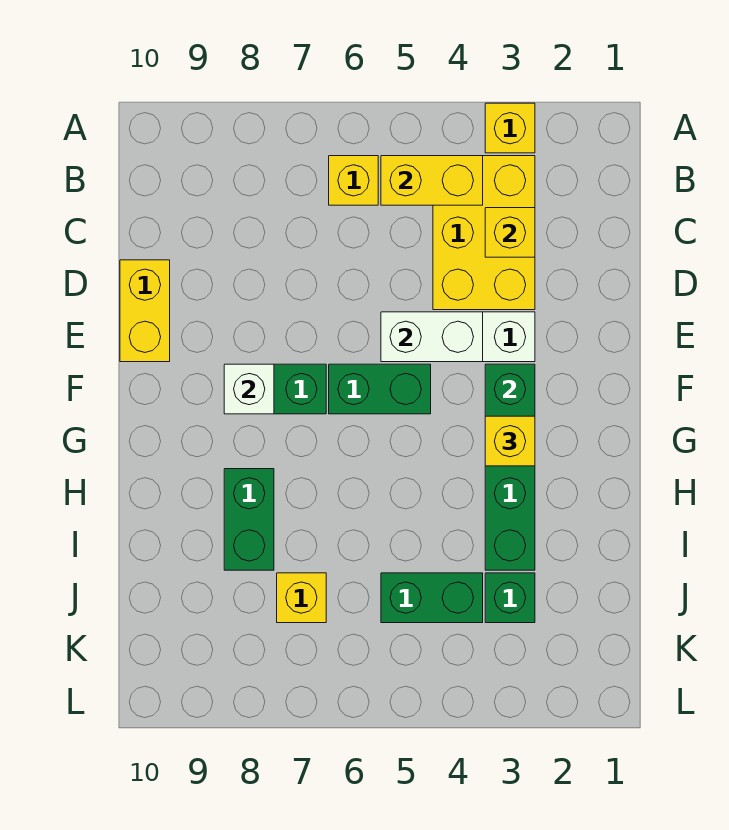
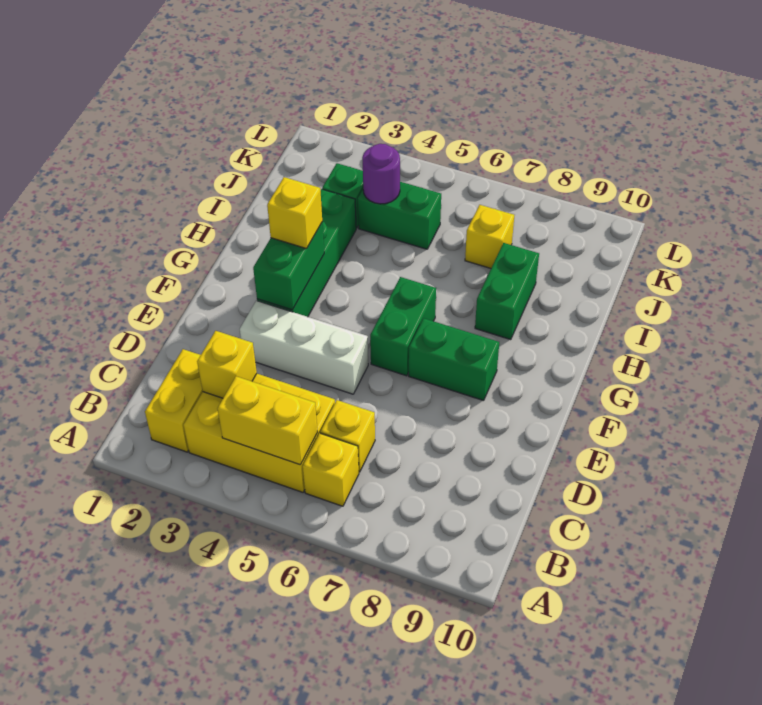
yellow 1x1 brick [485,103,535,153] -> yellow 1x1 brick moved to [320,400,375,472]
yellow 2x3 brick [433,156,535,310] -> yellow 2x3 brick turned to [184,374,335,492]
yellow 1x2 brick [120,260,170,362] -> yellow 1x2 brick moved to [145,349,203,452]
white 1x2 brick [381,312,483,362] -> none
green 1x2 brick [329,364,431,414] -> green 1x2 brick turned to [370,277,436,376]
white 1x1 brick [224,364,274,414] -> none
none -> purple 1x1 round brick [362,144,400,204]

